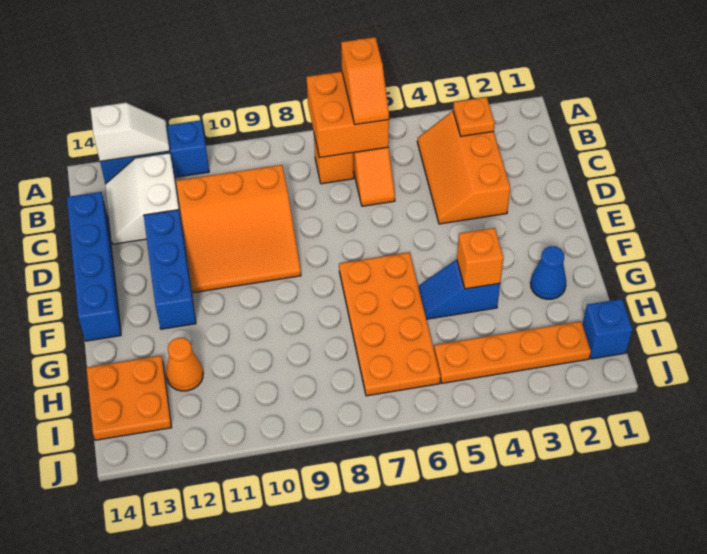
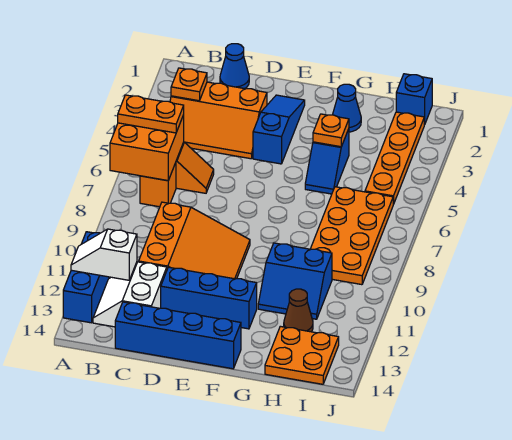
orange 1x2 slope [341,37,389,125] -> orange 1x2 plate [118,95,184,133]
white 1x2 slope [91,103,170,161] -> white 1x2 slope turned to [71,229,137,280]
white 2x2 slope [105,153,182,244] -> white 2x2 slope turned to [93,262,167,327]
none -> blue 1x1 cone [220,44,249,89]
none -> blue 1x3 slope [253,95,305,164]
orange 2x4 plate [339,252,440,396] -> orange 2x4 plate turned to [311,187,393,285]
orange 1x1 brick [457,228,503,289] -> orange 1x1 plate [313,114,349,147]
none -> blue 2x2 slope [258,243,332,319]
orange 1x1 cone [166,338,203,391] -> brown 1x1 cone [284,289,313,332]

